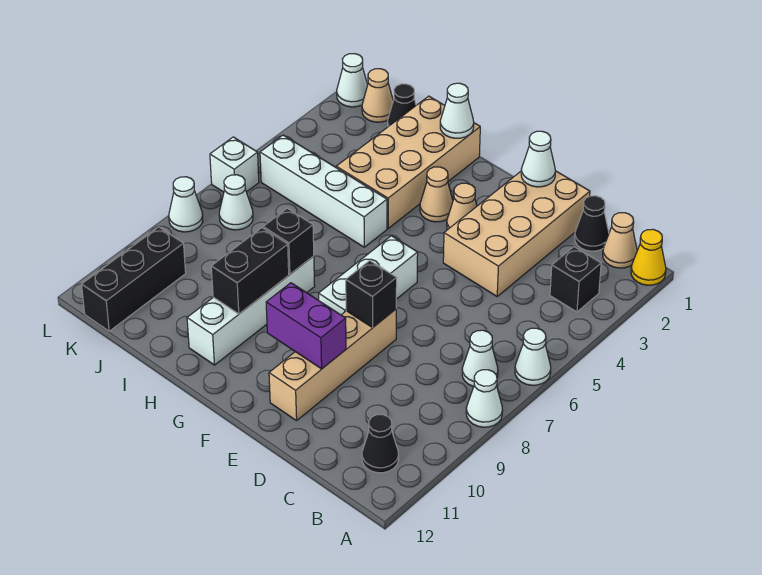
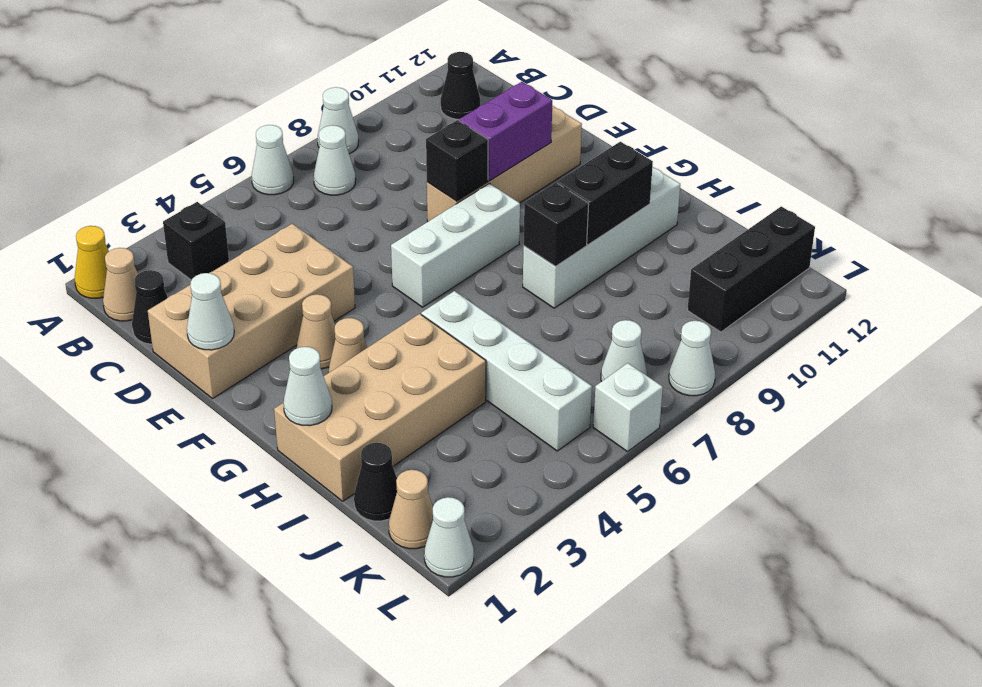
purple 1x2 brick [266,283,346,369] -> purple 1x2 brick turned to [459,82,552,181]

